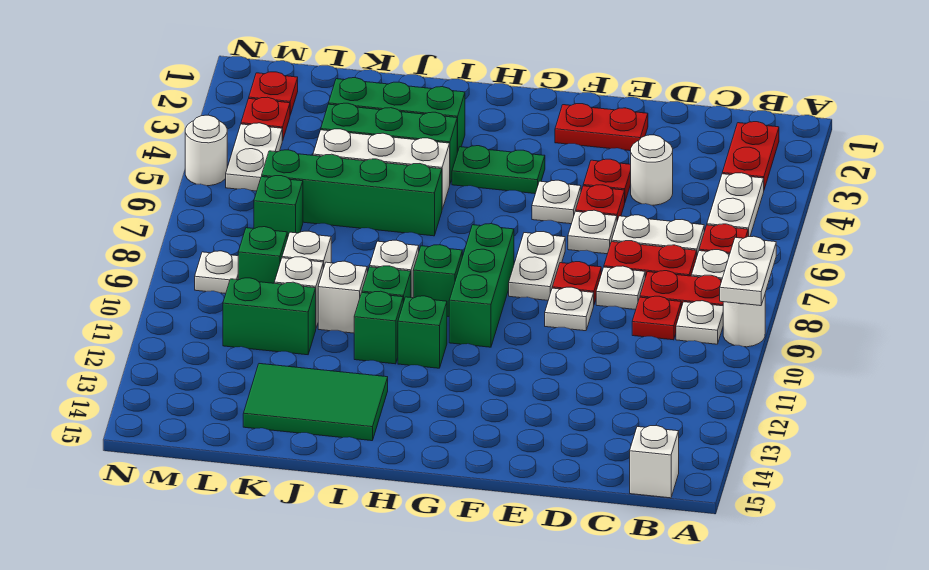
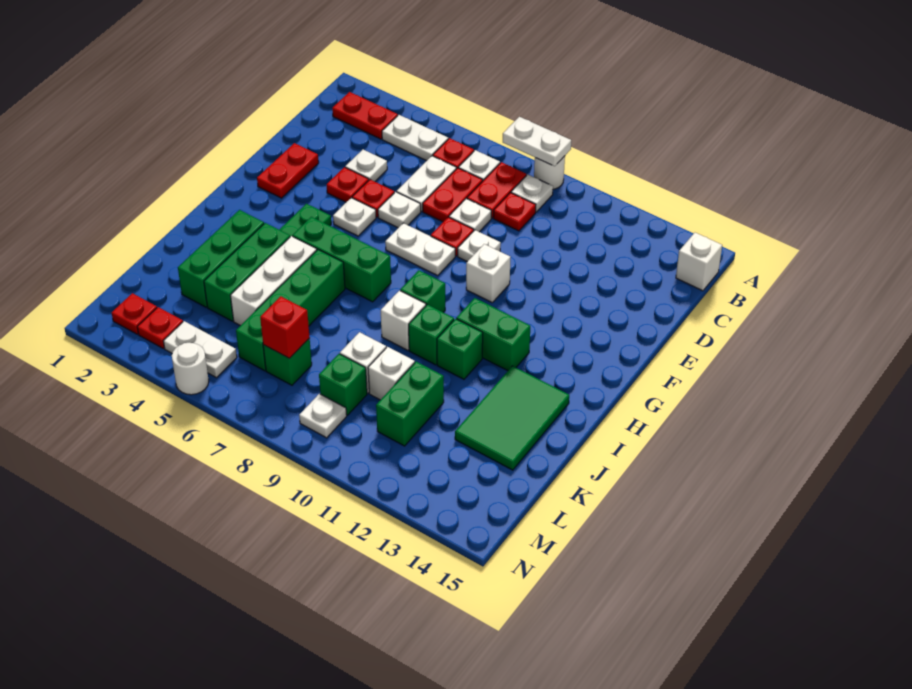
white 1x1 round brick [631,135,673,205] -> white 1x1 plate [345,150,387,182]
green 1x3 brick [449,224,514,347] -> green 1x3 brick moved to [292,217,391,302]
green 1x1 brick [398,296,447,368] -> green 1x2 brick [456,298,530,371]
white 1x1 brick [318,261,367,333] -> white 1x1 brick moved to [466,244,511,302]
none -> red 1x1 brick [260,296,310,358]

